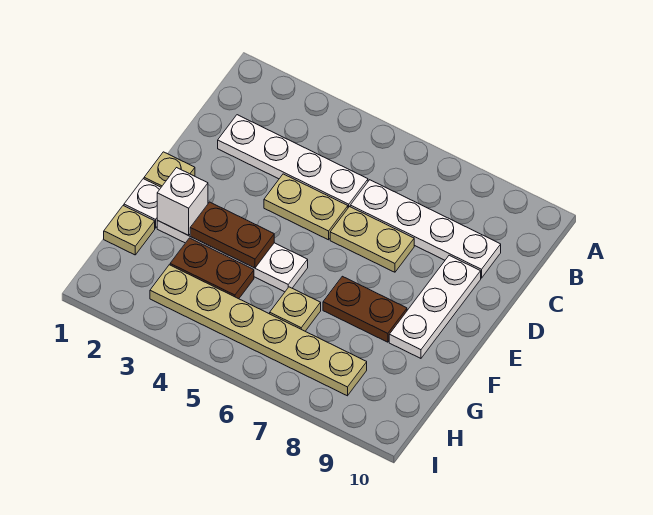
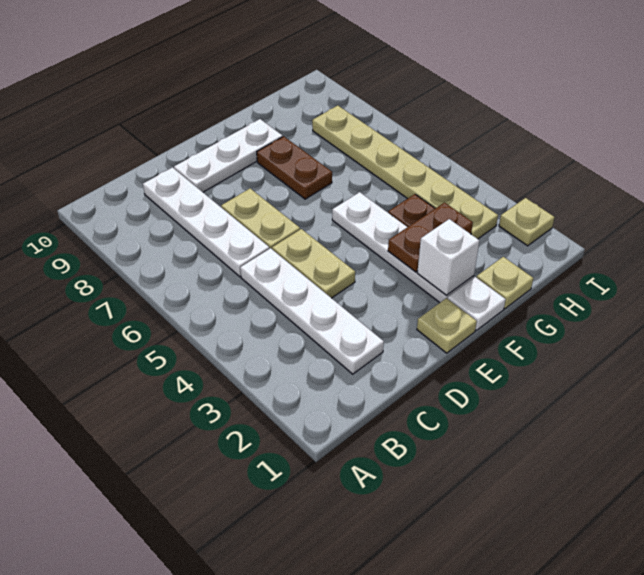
brown 1x2 plate [190,202,274,268] -> brown 1x2 plate turned to [388,203,473,272]
tan 1x1 plate [270,287,321,331] -> tan 1x1 plate moved to [499,198,555,246]

